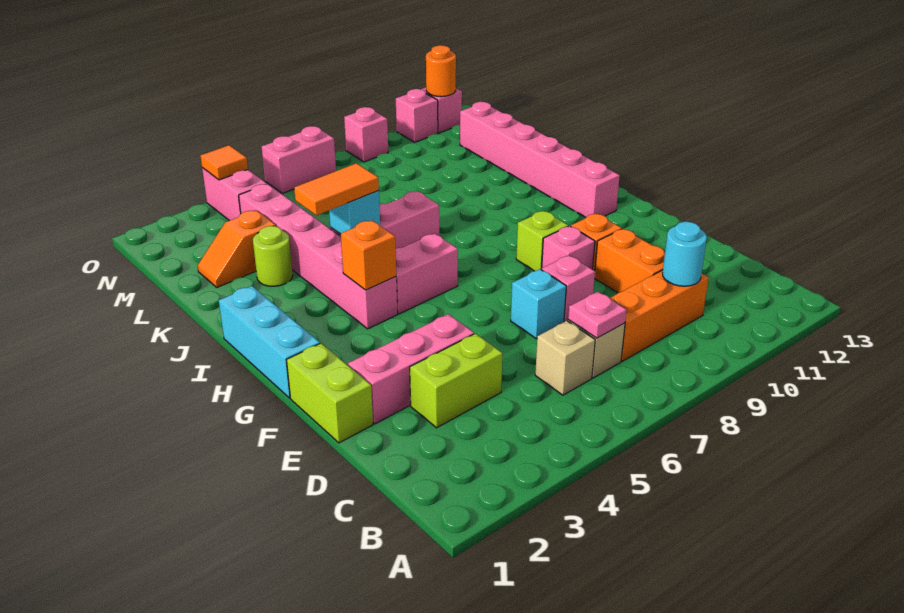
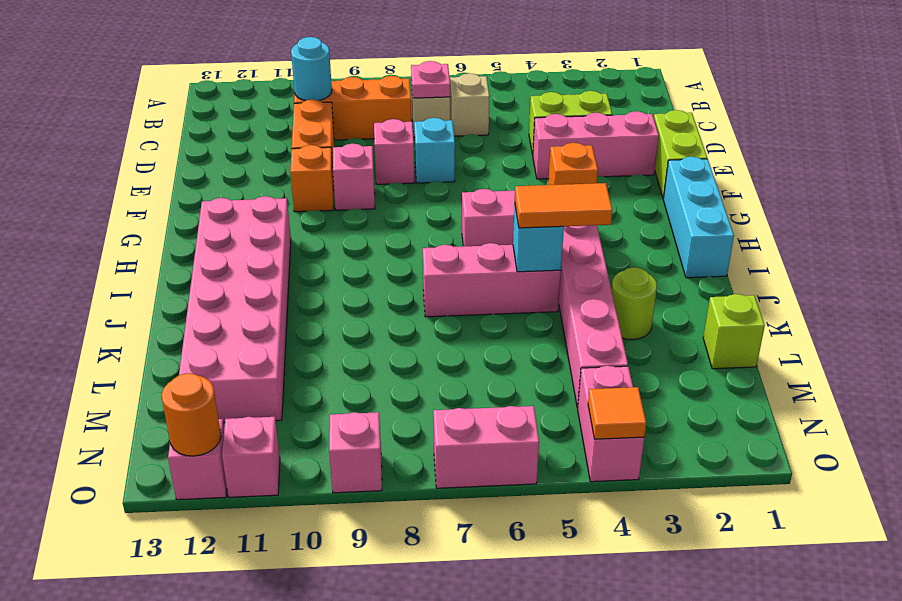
lime 1x1 brick [516,211,568,271] -> lime 1x1 brick moved to [703,294,765,369]
pink 1x6 brick [460,102,620,217] -> pink 2x6 brick [179,196,291,423]
orange 1x2 slope [198,210,276,287] -> none

